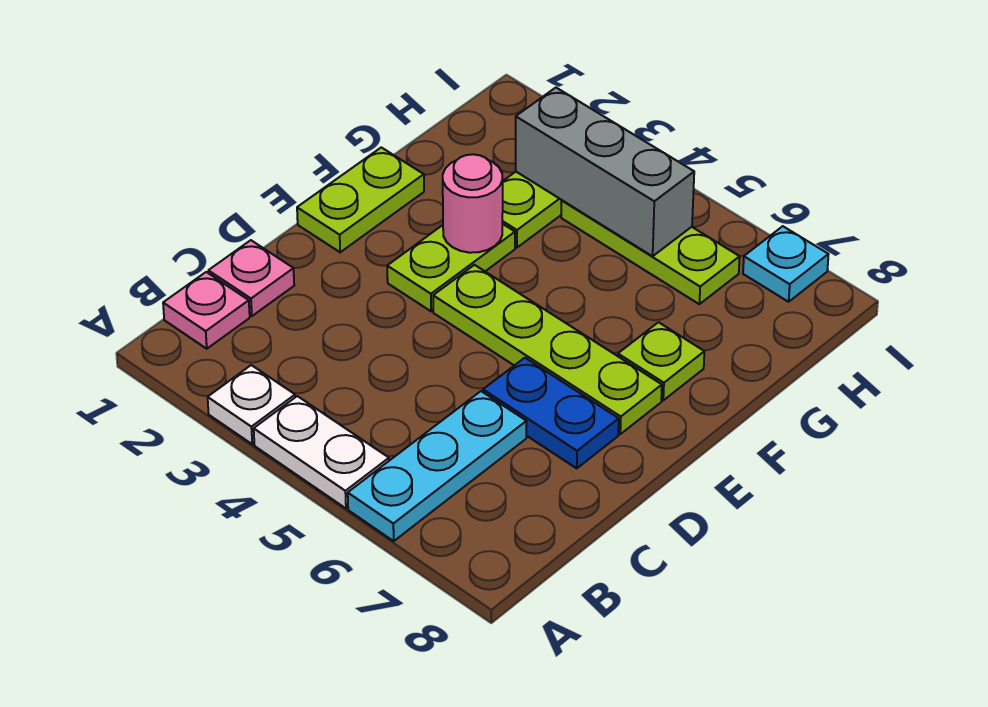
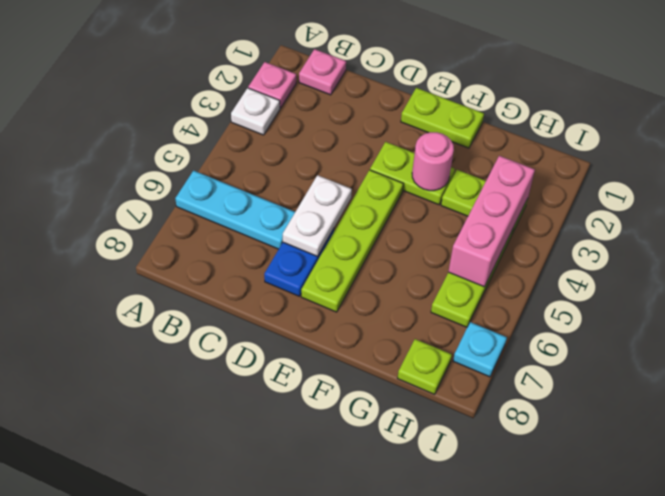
white 1x2 plate [254,396,389,508] -> white 1x2 plate moved to [283,175,352,256]
pink 1x1 plate [208,240,294,316] -> pink 1x1 plate moved to [248,62,296,108]
lime 1x1 plate [618,322,704,400] -> lime 1x1 plate moved to [398,339,452,394]
grey 1x3 brick [516,88,694,256] -> pink 1x3 brick [448,156,535,287]

